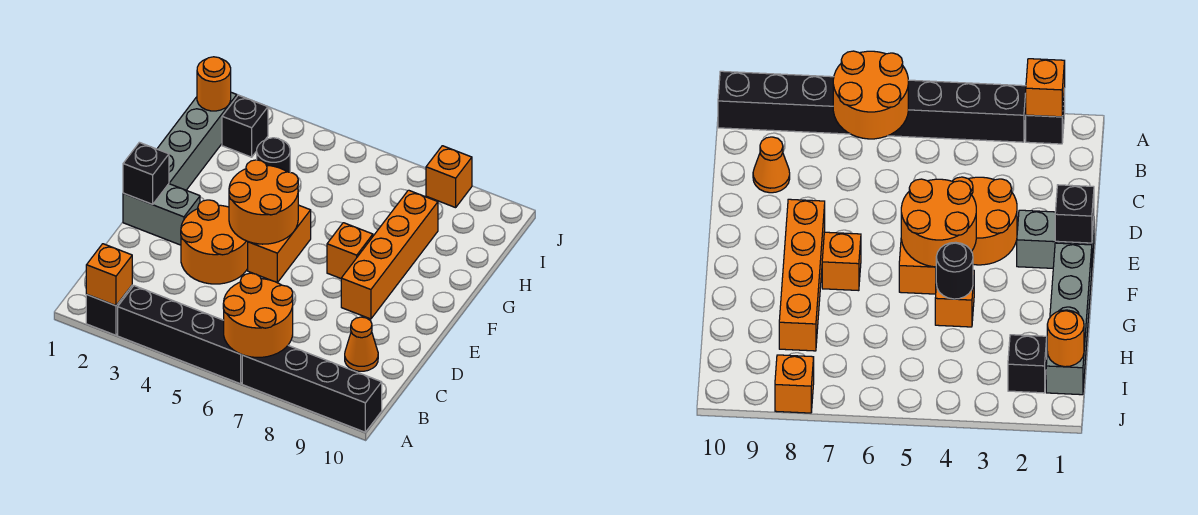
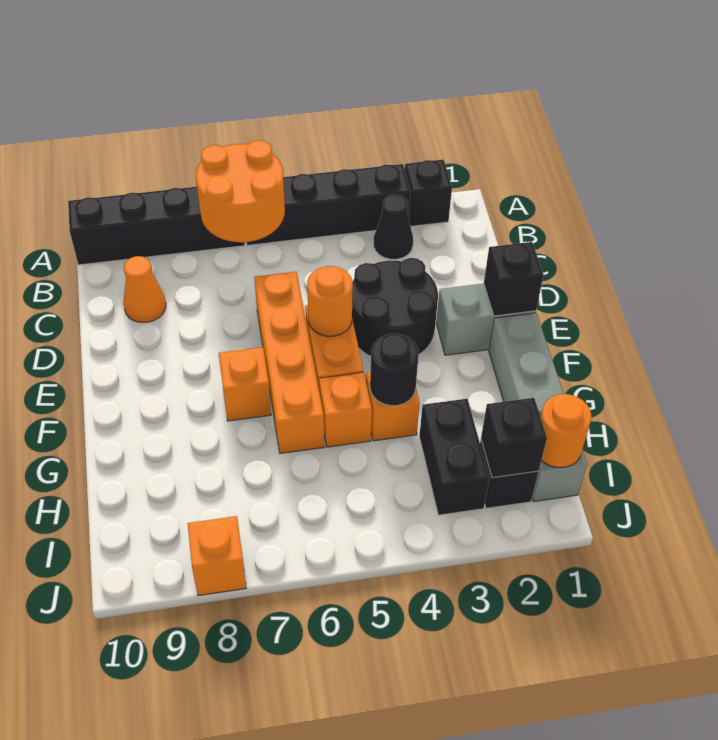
orange 1x1 brick [86,244,132,306] -> orange 1x1 brick moved to [319,373,372,447]
none -> black 1x1 cone [374,194,413,259]
orange 2x2 round brick [181,200,248,284] -> black 2x2 round brick [352,258,438,356]
orange 2x2 round brick [229,160,298,244] -> orange 1x1 round brick [307,266,353,336]
orange 1x4 brick [341,190,438,319] -> orange 1x4 brick moved to [254,272,324,453]
none -> black 1x2 brick [419,399,489,515]
none -> black 1x1 brick [481,398,547,478]

